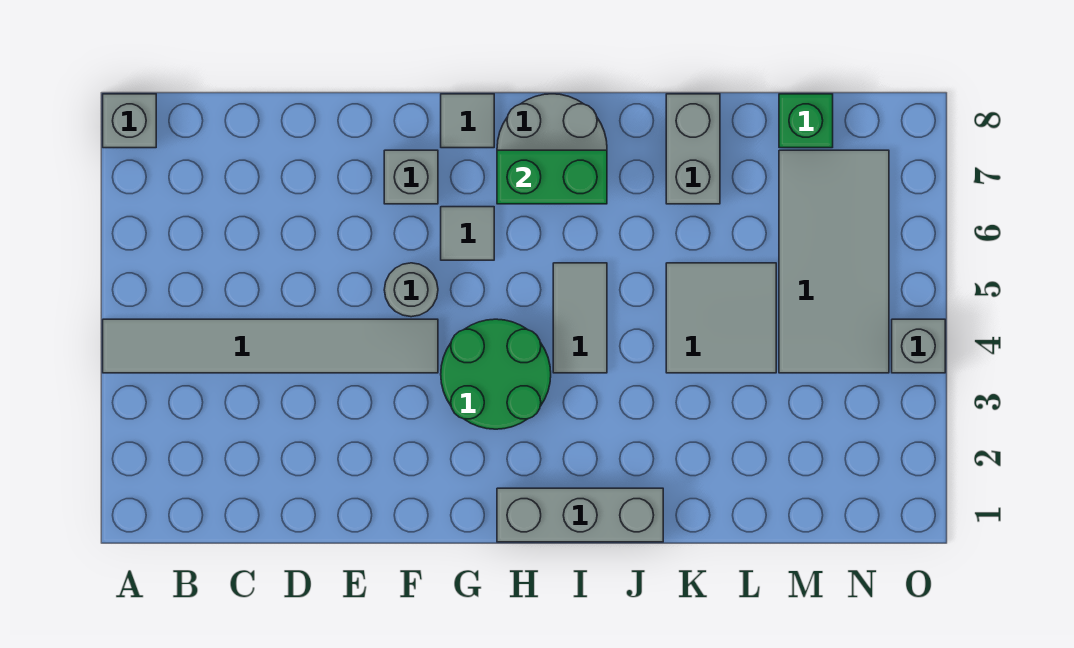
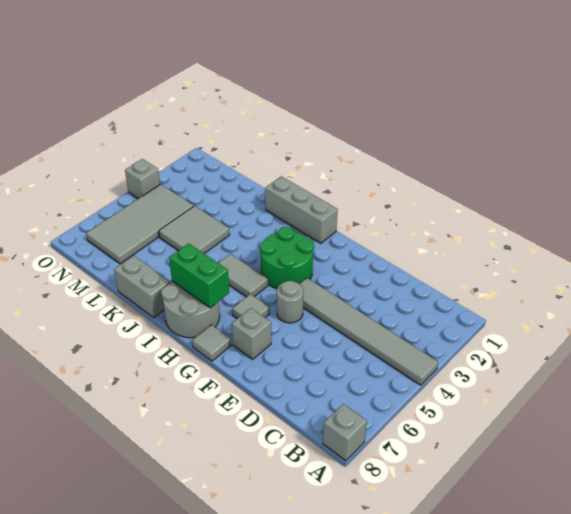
grey 1x2 tile [553,263,607,373] -> grey 1x2 tile turned to [219,254,268,297]
grey 1x2 brick [666,94,720,204] -> grey 1x2 brick turned to [114,256,170,318]
green 1x1 brick [779,94,833,148] -> none

